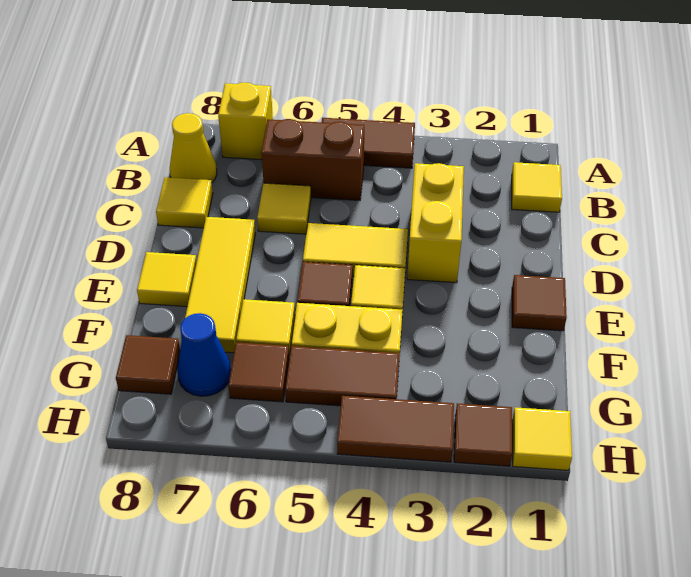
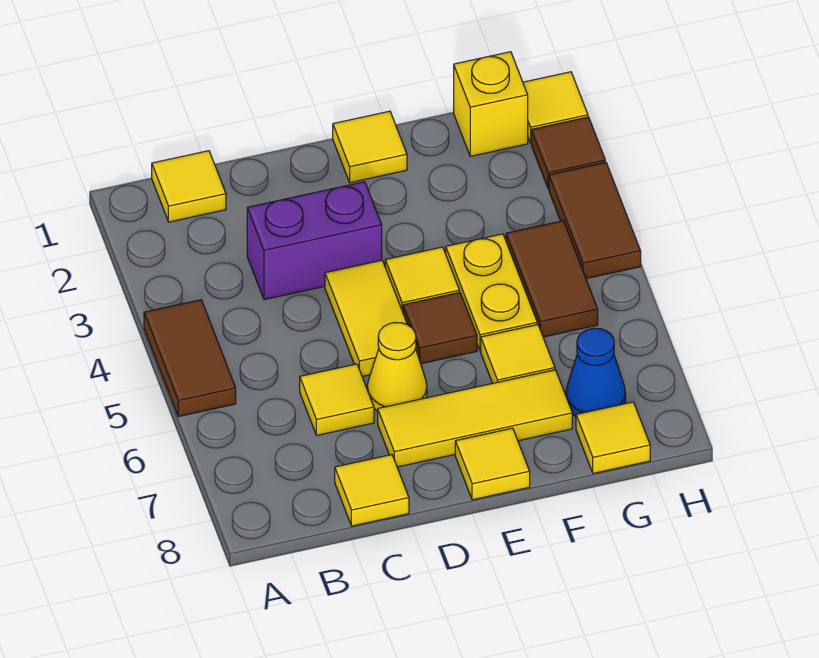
yellow 1x1 brick [218,83,273,160] -> yellow 1x1 brick moved to [454,52,528,156]
brown 1x2 brick [261,119,364,200] -> none
yellow 1x1 cone [170,113,217,182] -> yellow 1x1 cone moved to [367,323,427,411]
yellow 1x2 brick [407,163,464,283] -> purple 1x2 brick [247,182,382,300]
brown 1x1 tile [512,275,567,331] -> yellow 1x1 tile [333,111,407,183]
brown 1x1 tile [228,342,289,402] -> none
brown 1x1 tile [116,335,180,394] -> yellow 1x1 tile [576,402,650,473]

